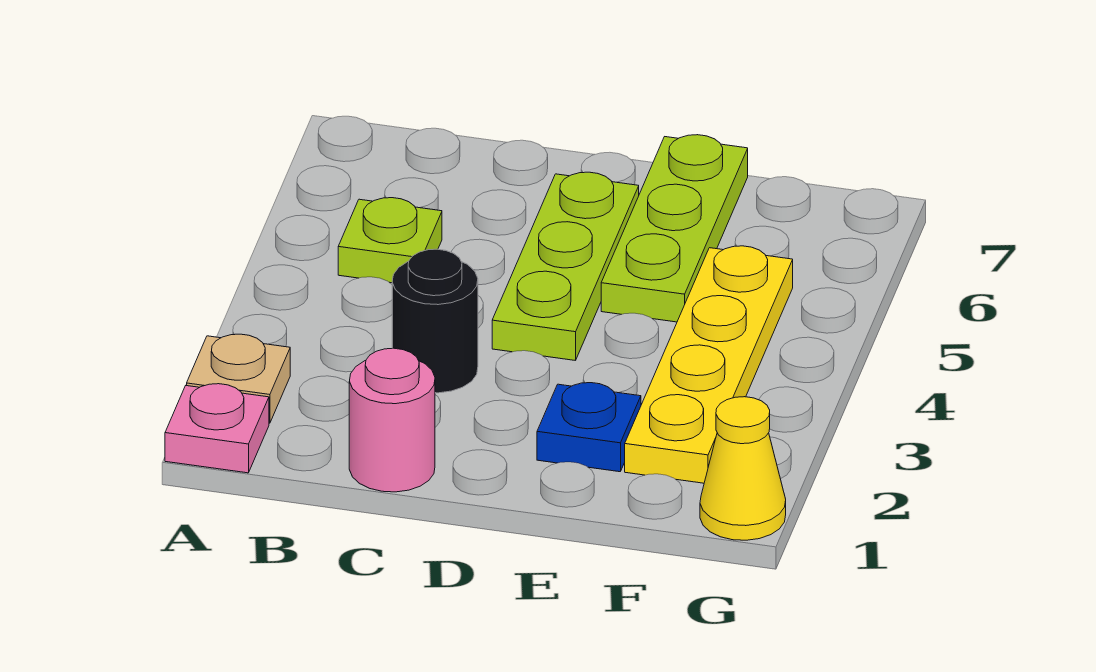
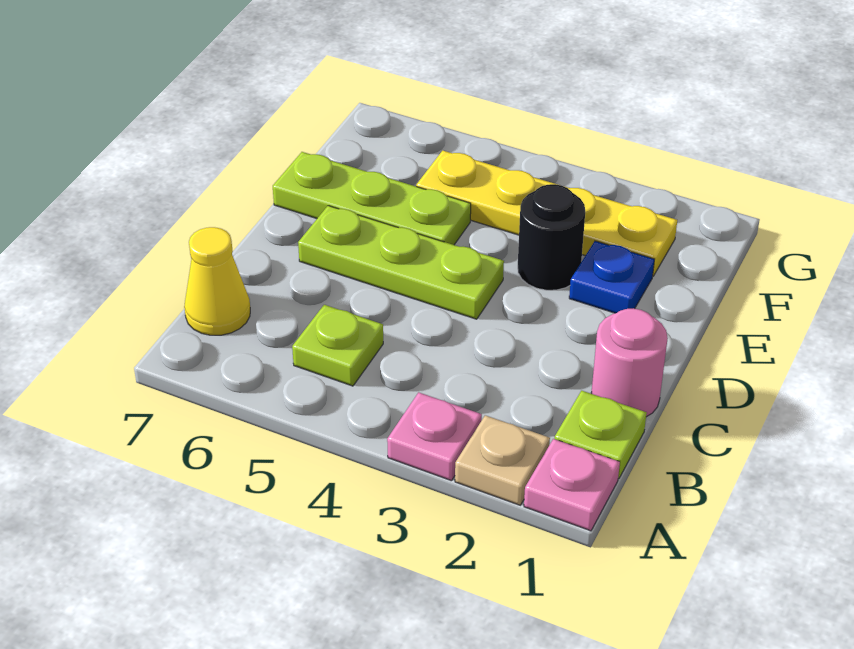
none -> pink 1x1 plate [387,392,482,481]
none -> lime 1x1 plate [554,391,647,479]
black 1x1 round brick [392,249,478,393] -> black 1x1 round brick moved to [518,184,585,290]
yellow 1x1 cone [700,397,786,540] -> yellow 1x1 cone moved to [184,227,250,335]

